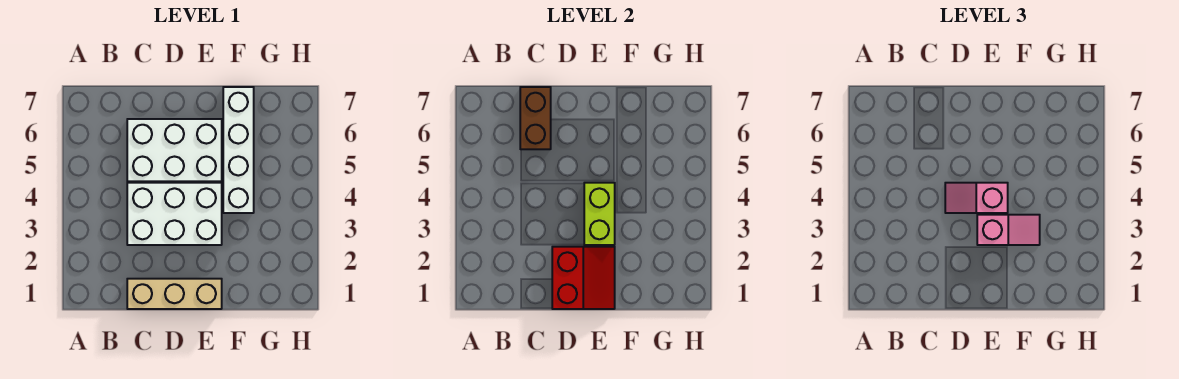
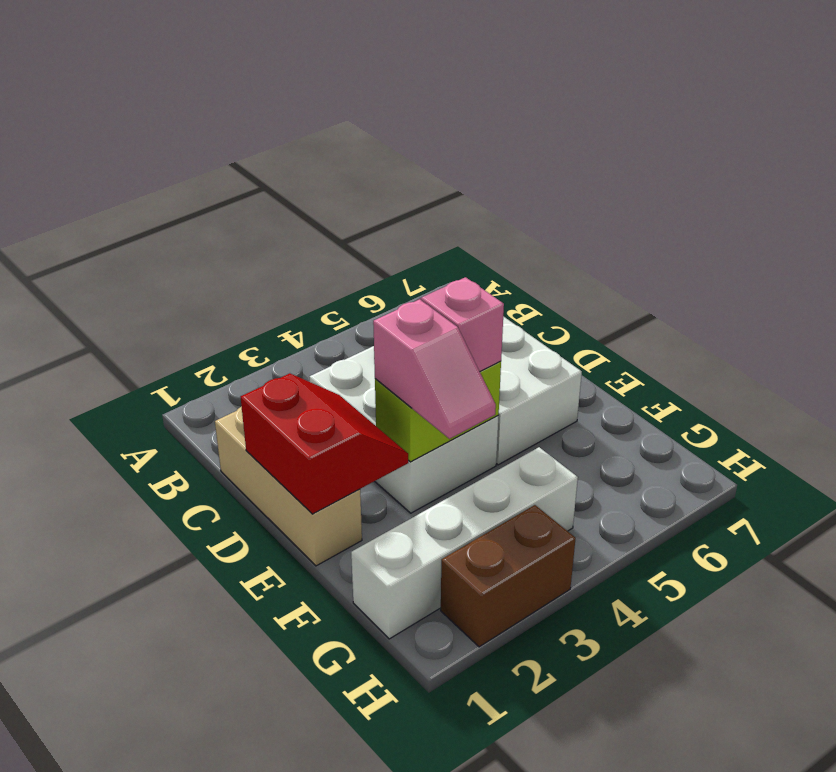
brown 1x2 brick [520,87,551,149] -> brown 1x2 brick moved to [441,505,576,647]
red 2x2 slope [552,247,615,309] -> red 2x2 slope turned to [241,373,408,514]
white 1x4 brick [223,87,254,213] -> white 1x4 brick moved to [351,447,578,639]

